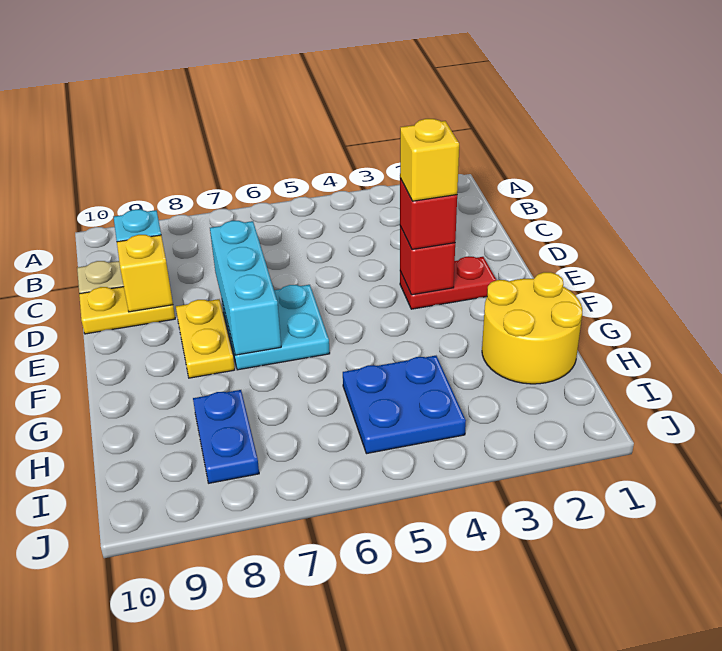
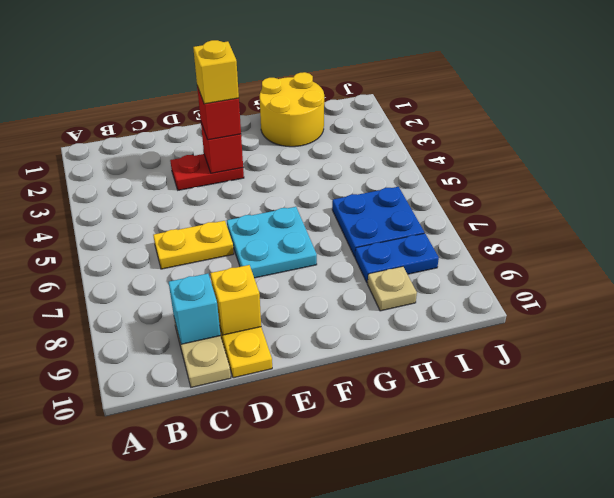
cyan 1x3 brick [210,221,281,355] -> none
red 1x2 plate [400,257,496,309] -> red 1x2 plate turned to [170,154,244,190]
yellow 1x2 plate [176,299,235,378] -> yellow 1x2 plate moved to [153,221,234,269]
blue 2x2 plate [343,356,466,454] -> blue 2x2 plate moved to [332,187,424,257]
none -> tan 1x1 plate [368,267,417,311]

